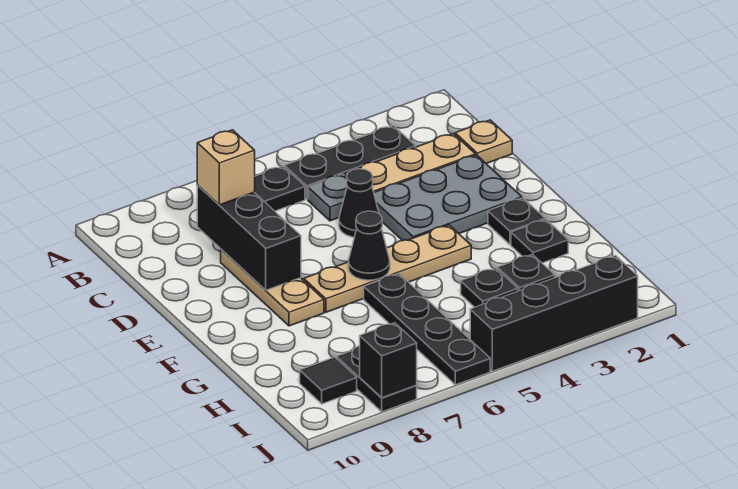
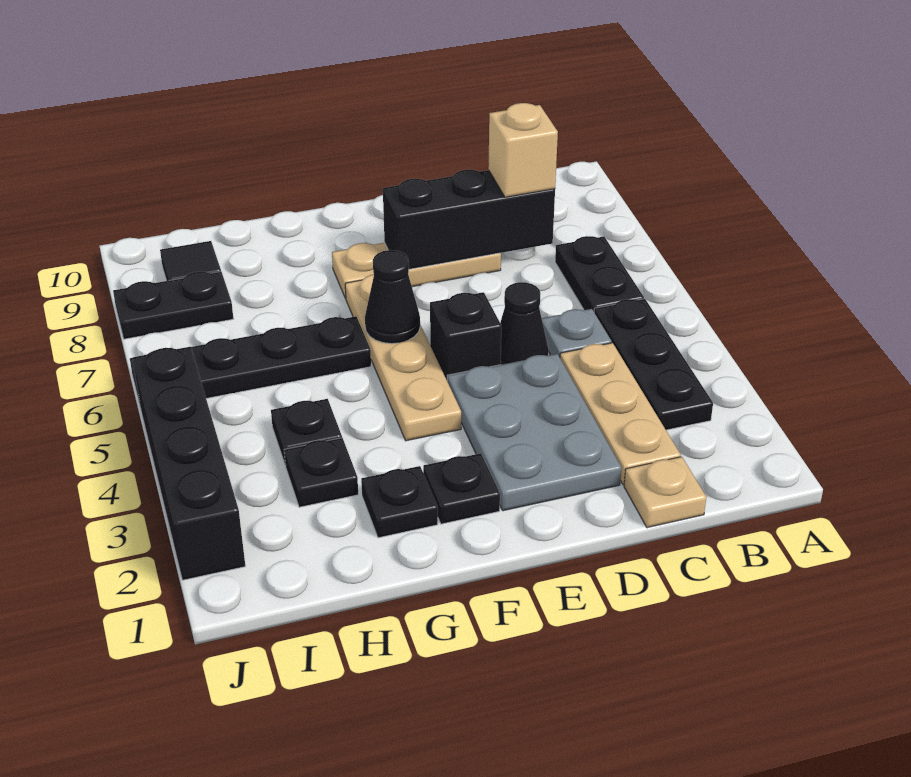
black 1x1 brick [360,323,417,398] -> black 1x1 brick moved to [430,292,501,380]

